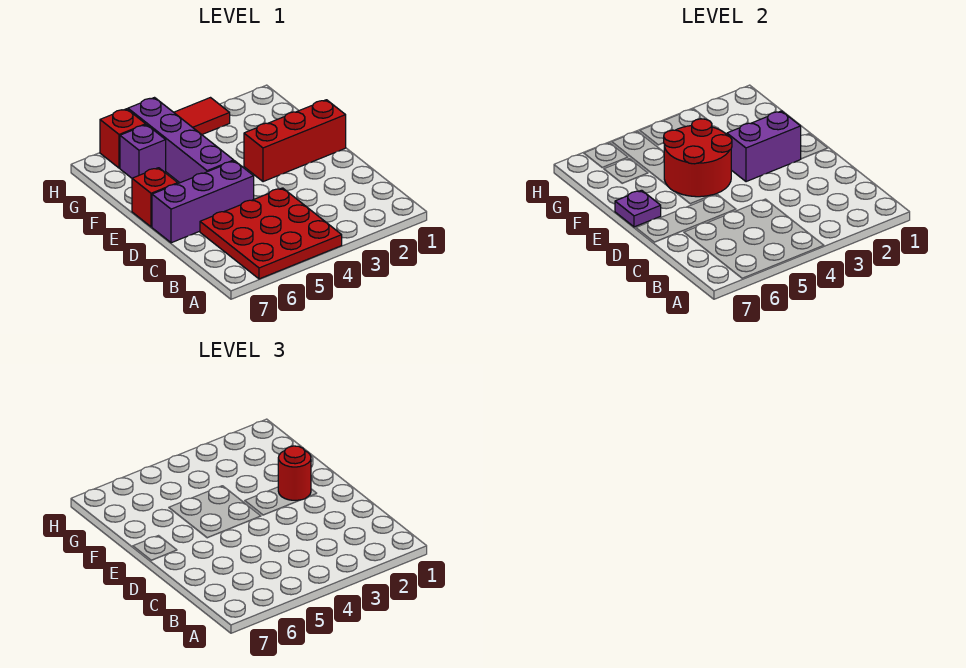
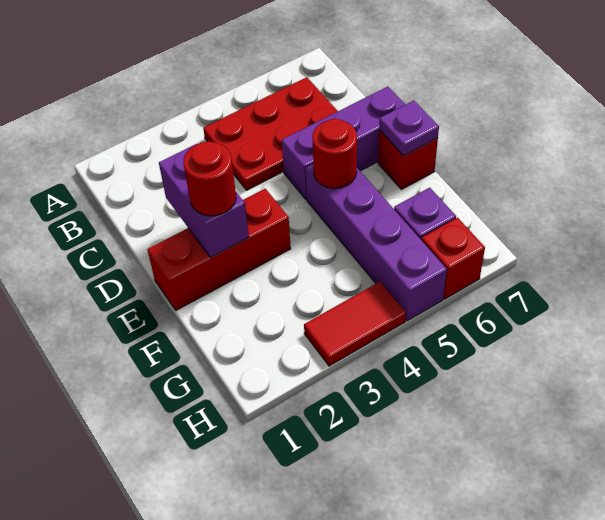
red 3x3 plate [200,188,342,279] -> red 2x3 plate [203,77,338,190]
purple 1x2 brick [727,111,801,182] -> purple 1x2 brick turned to [159,143,249,257]
red 2x2 round brick [664,119,732,197] -> red 1x1 round brick [312,119,357,189]

